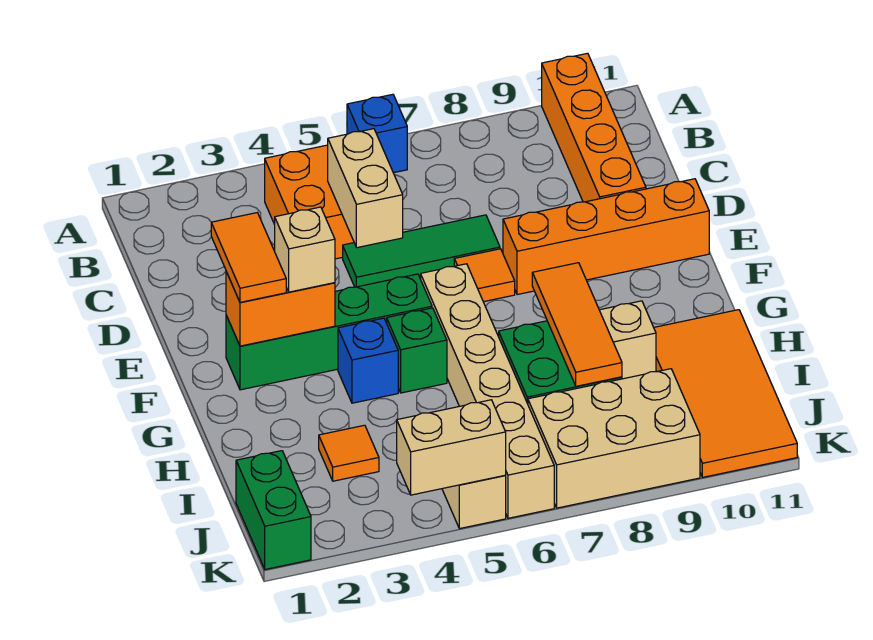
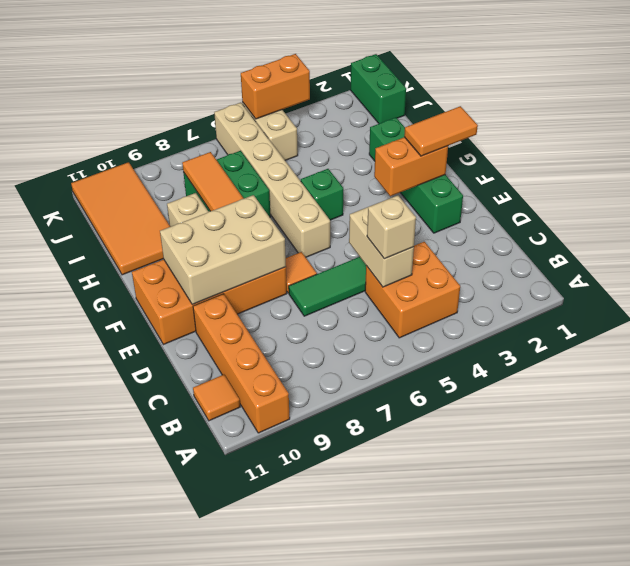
blue 1x1 brick [347,94,407,173] -> none
orange 1x2 tile [211,213,286,302] -> orange 1x2 tile turned to [404,106,478,156]
orange 1x4 brick [503,179,709,295] -> orange 2x4 brick [132,259,287,345]
green 1x4 brick [226,274,432,390] -> green 1x4 brick turned to [369,118,463,233]
tan 1x1 brick [275,207,335,292] -> tan 1x1 brick moved to [367,195,416,259]
blue 1x1 brick [338,318,398,403] -> none
orange 1x1 tile [319,425,379,481] -> orange 1x1 tile moved to [193,375,240,421]
tan 2x3 brick [528,369,700,508] -> tan 2x3 brick moved to [160,195,286,305]
tan 1x2 brick [397,400,506,495] -> orange 1x2 brick [241,54,310,119]

